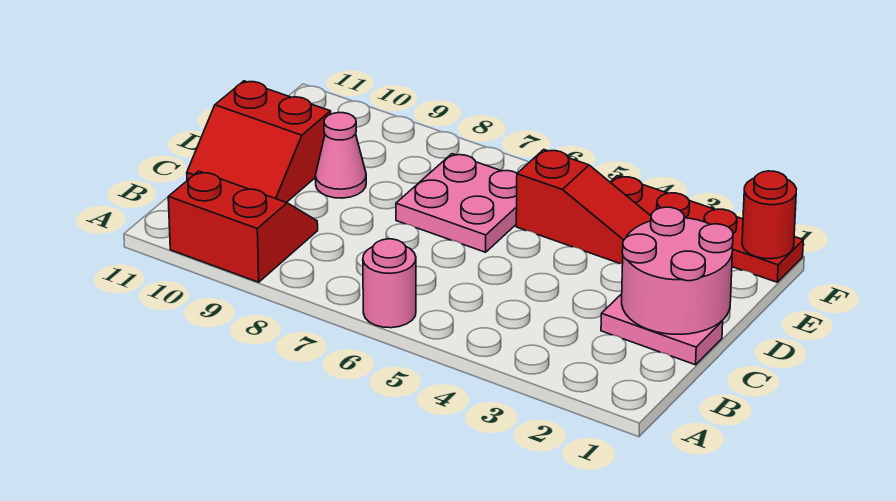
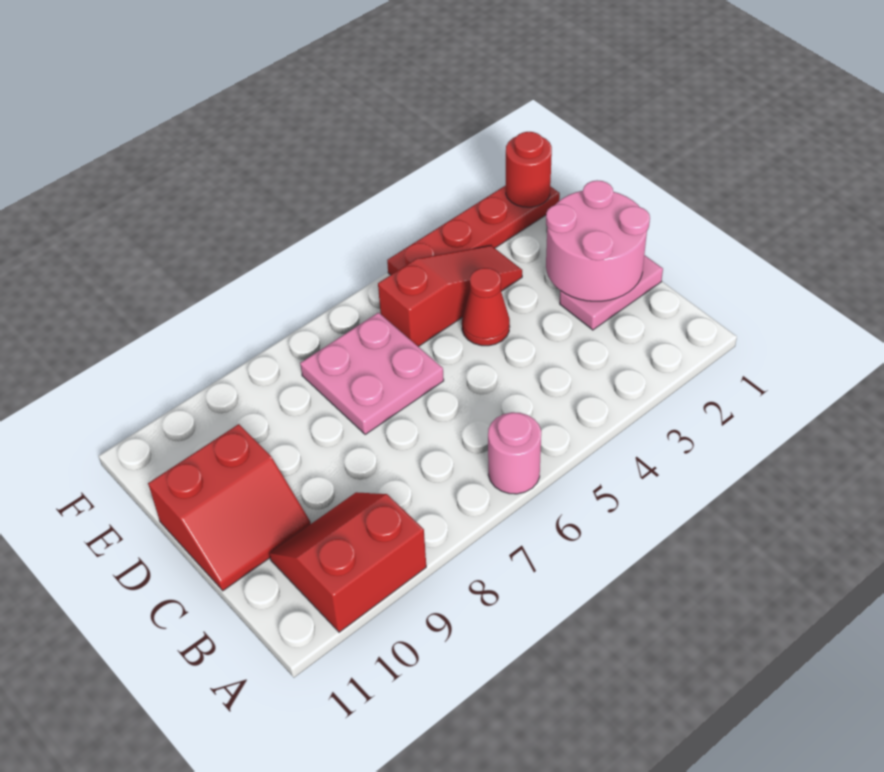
none -> red 1x1 cone [462,268,510,346]
pink 1x1 cone [315,113,366,198] -> none

